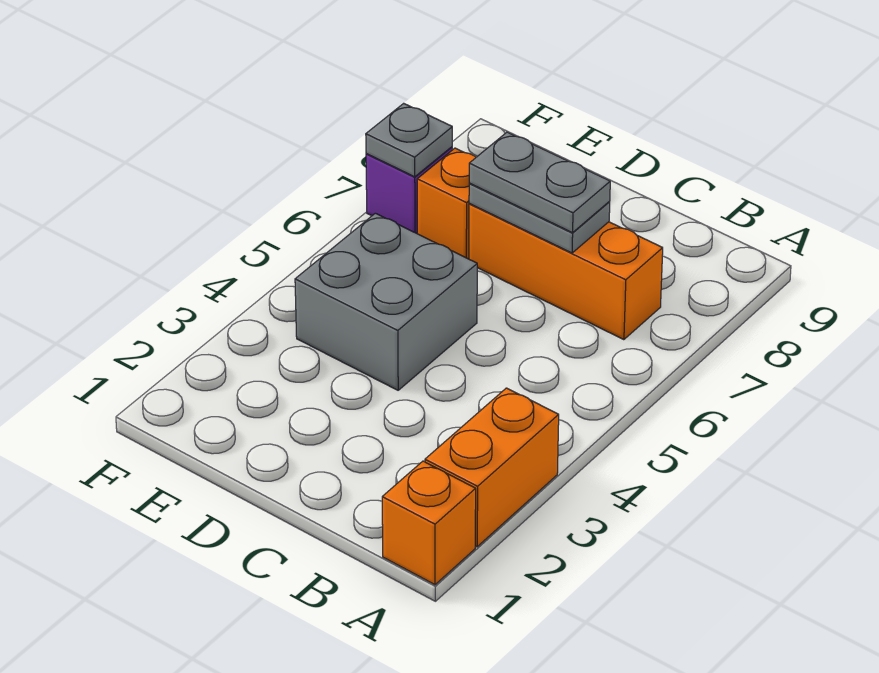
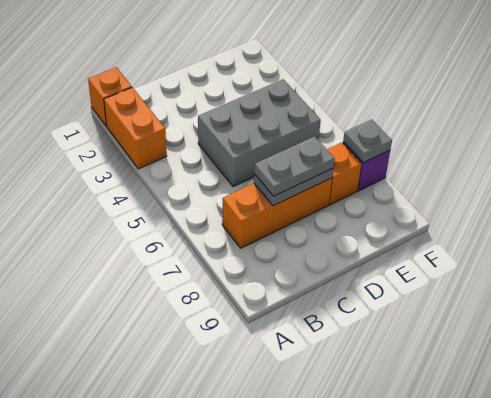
grey 2x2 brick [295,213,477,390] -> grey 2x3 brick [198,79,321,187]

